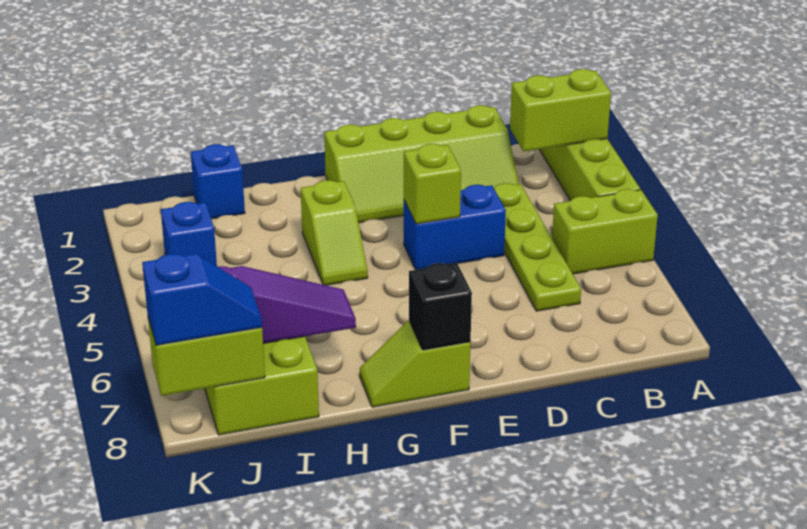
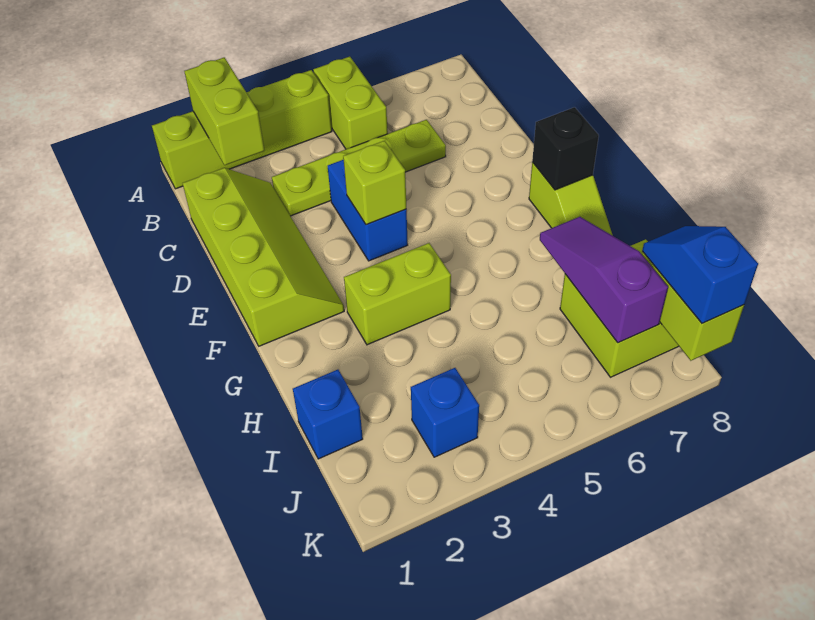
lime 1x2 slope [301,180,368,285] -> lime 1x2 brick [344,243,451,345]

